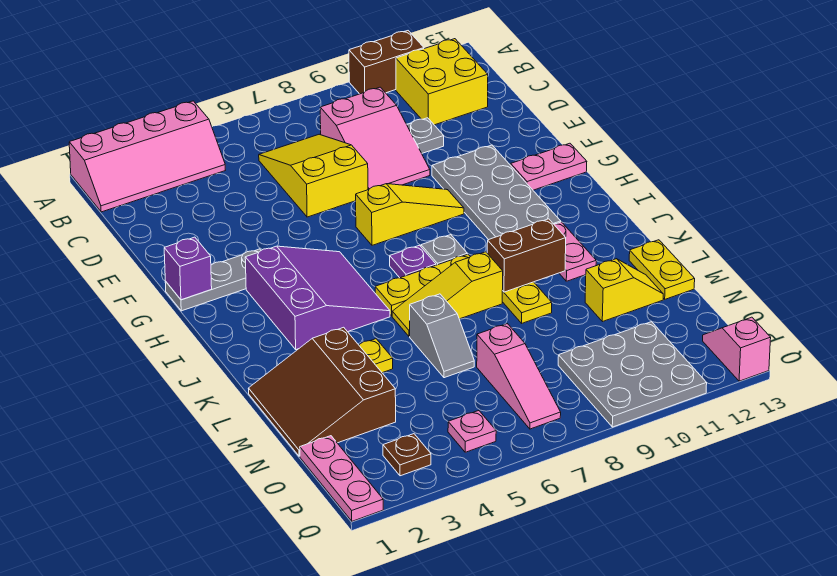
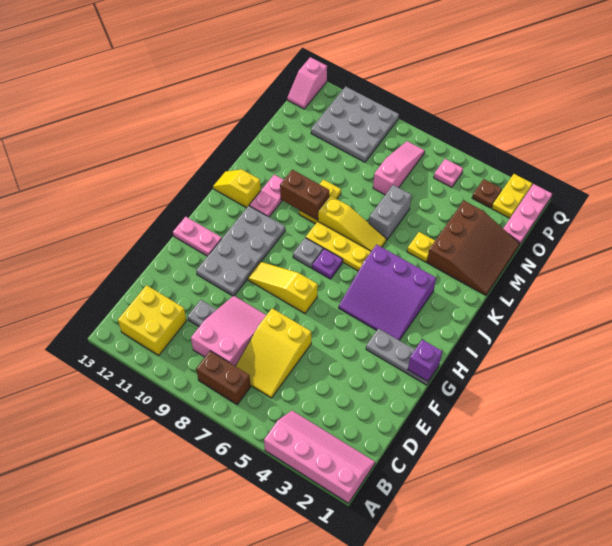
brown 1x2 brick [349,31,424,94] -> brown 1x2 brick moved to [196,351,251,404]
purple 3x3 slope [245,246,390,350] -> purple 3x3 slope turned to [339,245,436,340]
grey 1x2 slope [410,294,474,378] -> grey 1x2 brick [369,185,412,240]
yellow 1x2 plate [629,240,695,299] -> yellow 1x2 plate moved to [492,174,532,218]
yellow 1x2 slope [585,259,663,322] -> yellow 1x2 slope moved to [213,169,261,208]

